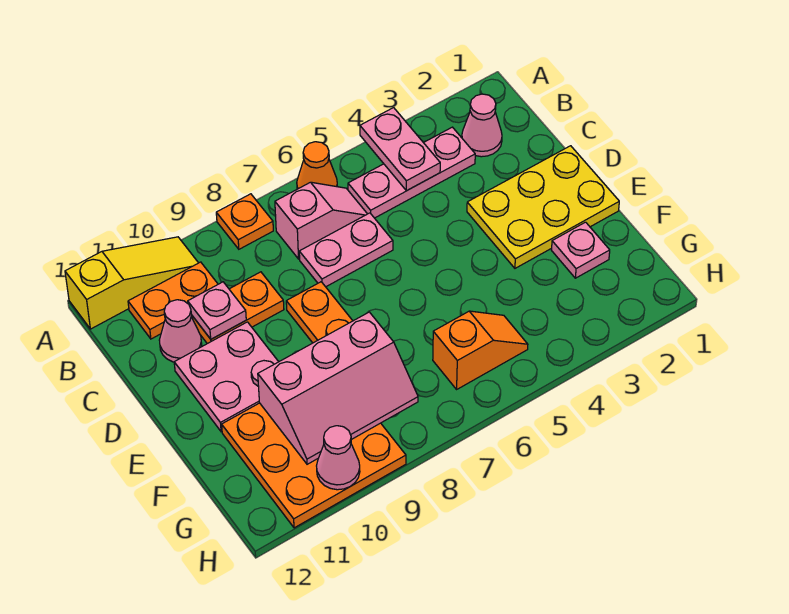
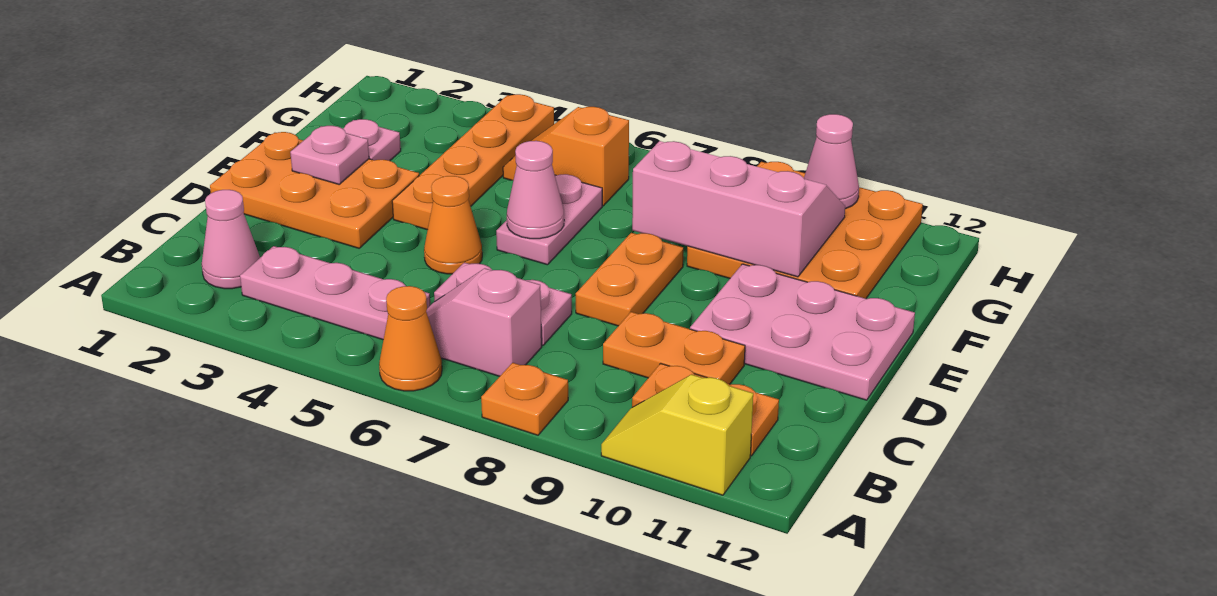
pink 1x2 plate [360,108,440,191] -> pink 1x2 plate moved to [496,174,602,265]
yellow 1x3 slope [65,237,198,329] -> yellow 1x2 slope [601,374,753,495]
pink 1x1 plate [188,282,246,339] -> pink 1x1 plate moved to [290,126,369,184]
pink 1x1 cone [159,300,202,362] -> pink 1x1 cone moved to [507,141,564,239]
yellow 2x3 plate [467,146,619,268] -> orange 2x3 plate [210,132,419,248]
none -> orange 1x1 cone [424,176,482,274]
pink 2x2 plate [174,322,278,432] -> pink 2x3 plate [690,264,915,400]
none -> orange 1x4 plate [392,94,554,230]

